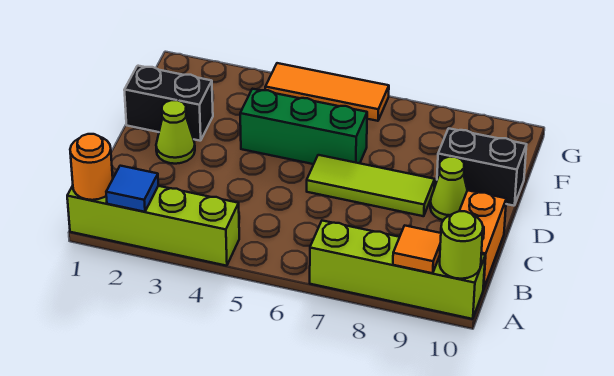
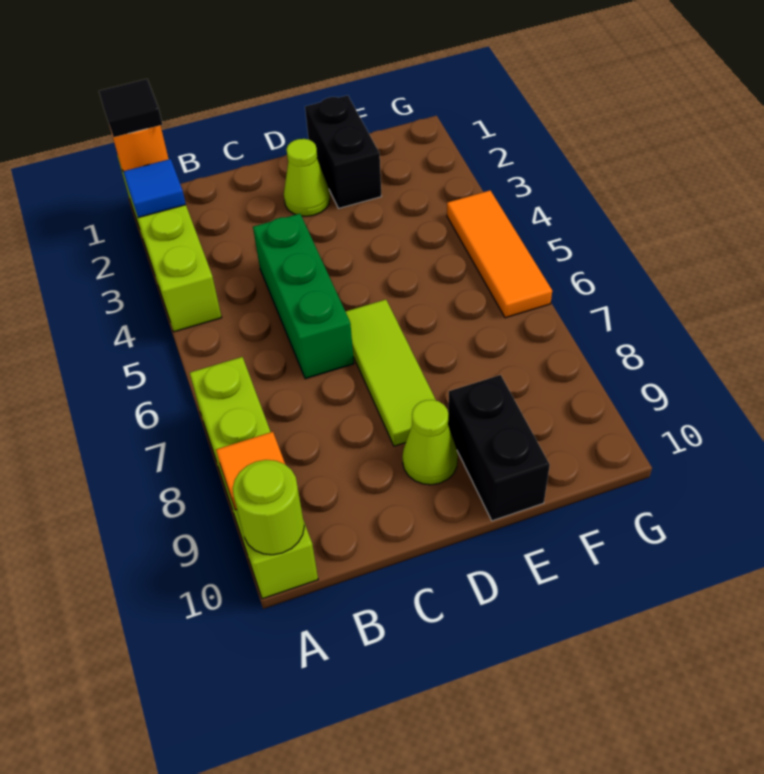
none -> black 1x1 tile [99,79,162,137]
orange 1x2 brick [460,190,506,290] -> none
green 1x3 brick [240,89,367,164] -> green 1x3 brick moved to [253,214,354,379]

